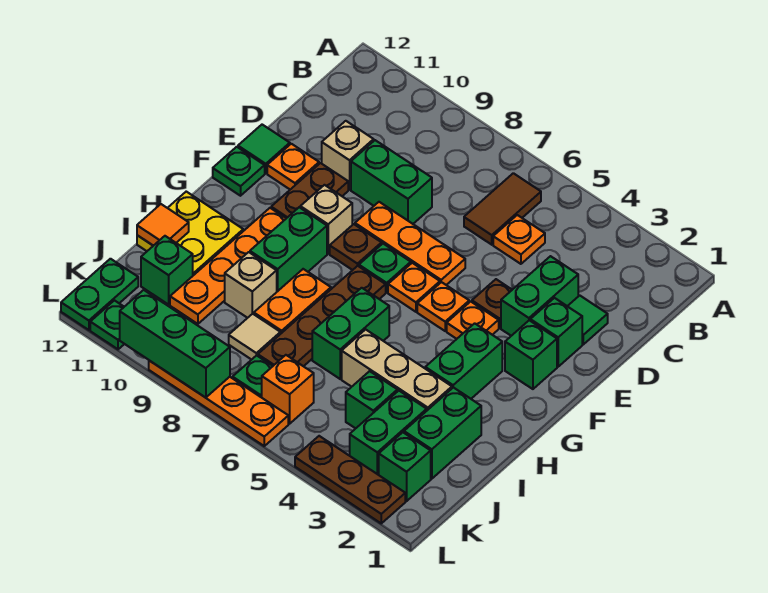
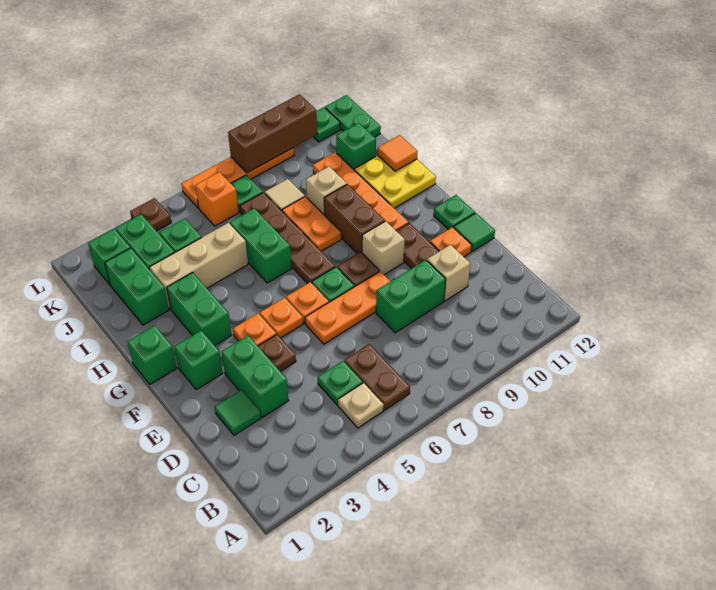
none -> tan 1x1 plate [338,383,384,428]
brown 1x2 tile [464,173,541,245] -> brown 1x2 plate [344,344,410,410]
orange 1x1 plate [493,215,545,264] -> green 1x1 plate [318,361,363,405]
green 1x1 brick [530,298,582,367] -> green 1x1 brick moved to [127,326,177,384]
green 1x2 brick [250,207,327,292] -> brown 1x2 brick [324,184,385,254]
brown 1x3 plate [295,436,405,523] -> brown 1x1 plate [130,198,171,231]
green 1x3 brick [120,290,230,398] -> brown 1x3 brick [228,94,317,173]

